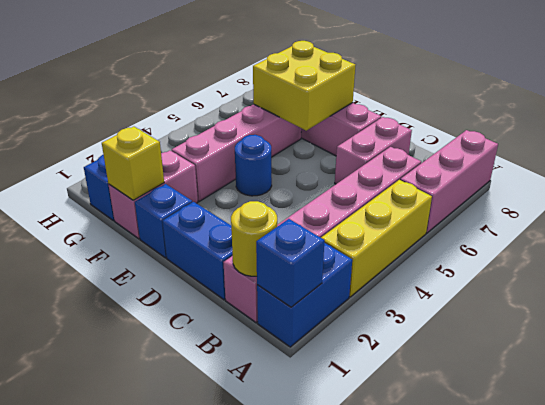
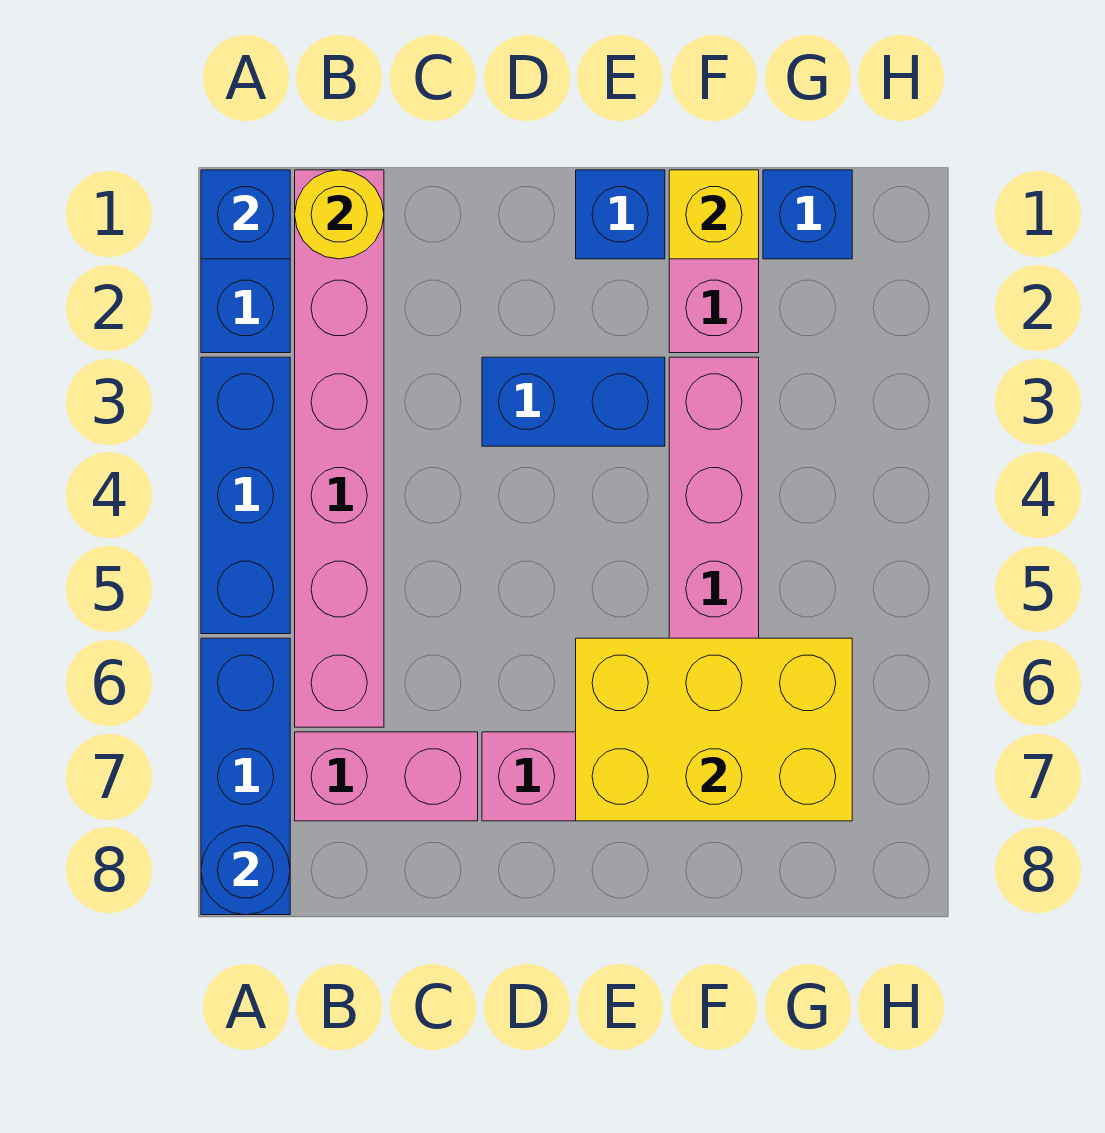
yellow 1x3 brick [321,180,432,297] -> blue 1x3 brick [201,357,290,634]
pink 1x3 brick [400,130,498,233] -> blue 1x3 brick [201,638,290,915]
blue 1x2 brick [163,202,233,300] -> blue 1x2 brick moved to [482,357,665,446]
pink 1x2 brick [335,117,412,184] -> pink 1x2 brick turned to [295,732,478,821]
blue 1x1 round brick [235,135,272,196] -> blue 1x1 round brick moved to [201,826,290,915]
yellow 2x2 brick [253,41,355,130] -> yellow 2x3 brick [576,638,852,821]

